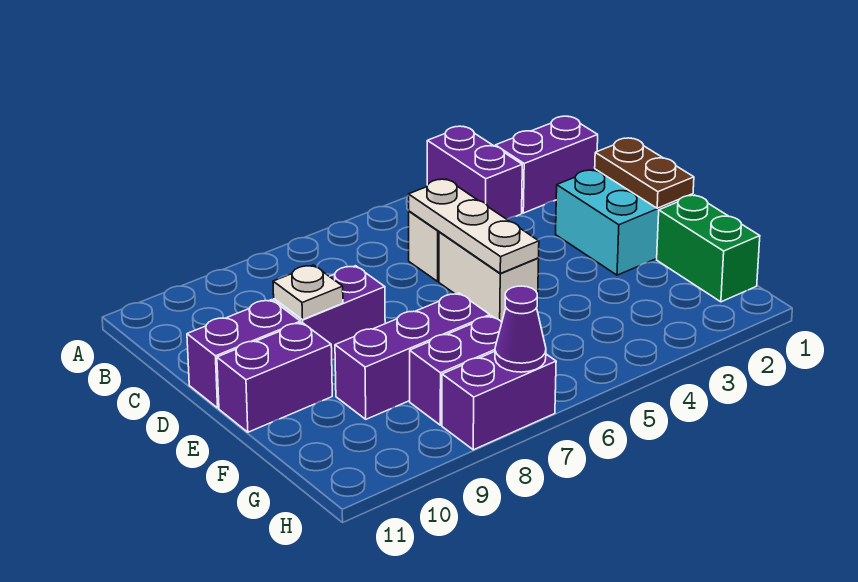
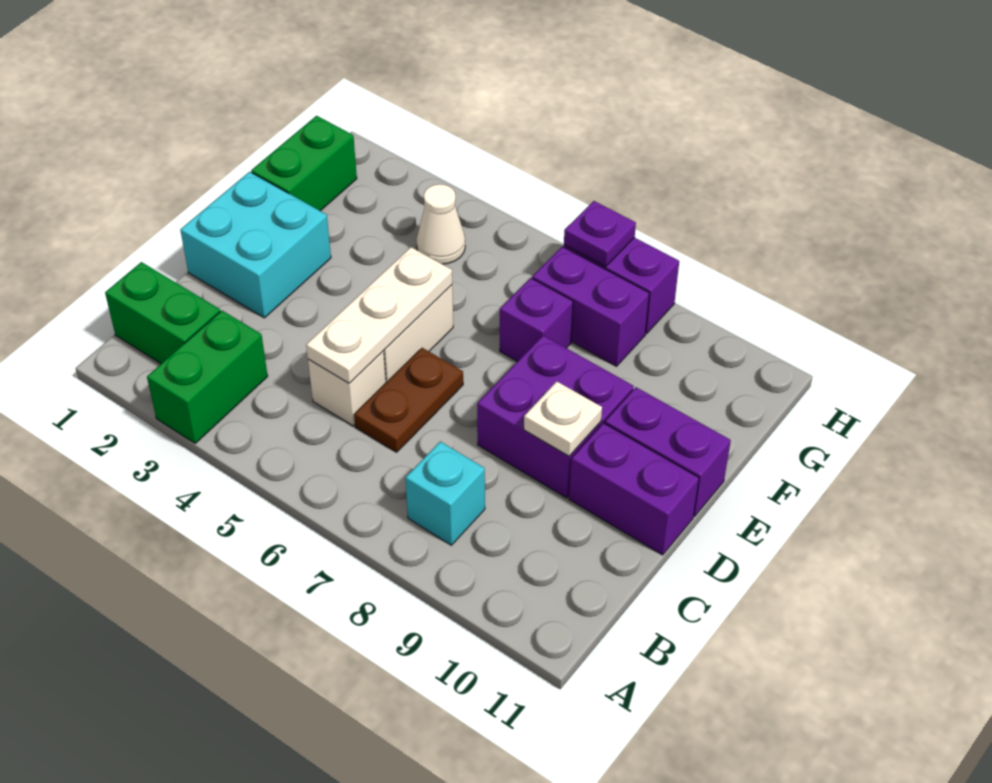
purple 1x2 brick [427,126,522,219] -> green 1x2 brick [147,311,268,443]
purple 1x2 brick [495,116,598,213] -> green 1x2 brick [105,262,220,364]
none -> cyan 1x1 brick [405,442,485,545]
brown 1x2 plate [595,138,694,208] -> brown 1x2 plate moved to [354,348,463,452]
purple 1x2 brick [274,266,385,360] -> purple 2x2 brick [477,335,634,498]
purple 1x3 brick [335,293,490,419] -> purple 1x1 brick [500,278,573,362]
none -> white 1x1 cone [416,184,465,264]
purple 1x1 cone [495,286,546,372] -> purple 1x1 plate [564,201,636,267]

